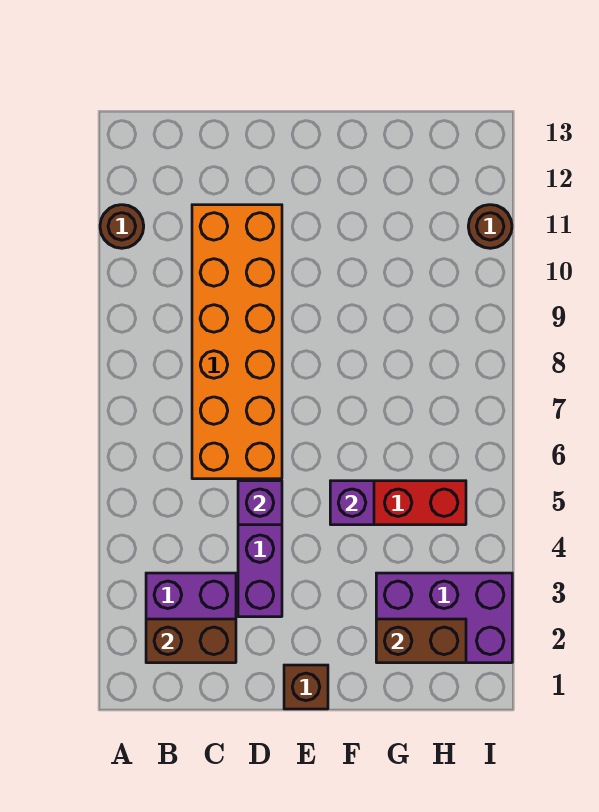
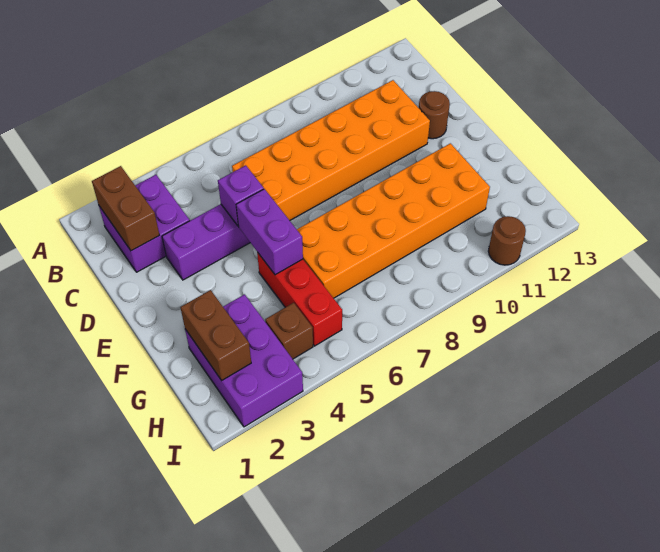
brown 1x1 round brick [100,205,144,248] -> brown 1x1 round brick moved to [419,91,450,139]
brown 1x1 brick [284,665,328,709] -> brown 1x1 brick moved to [265,303,313,359]
purple 1x1 brick [330,481,374,525] -> purple 1x2 brick [236,189,303,275]
none -> orange 2x6 brick [297,143,490,298]

